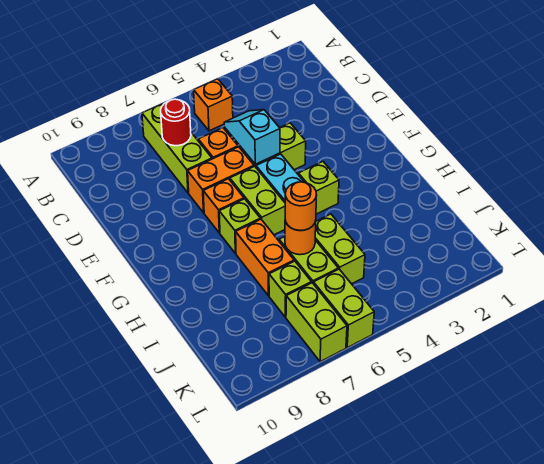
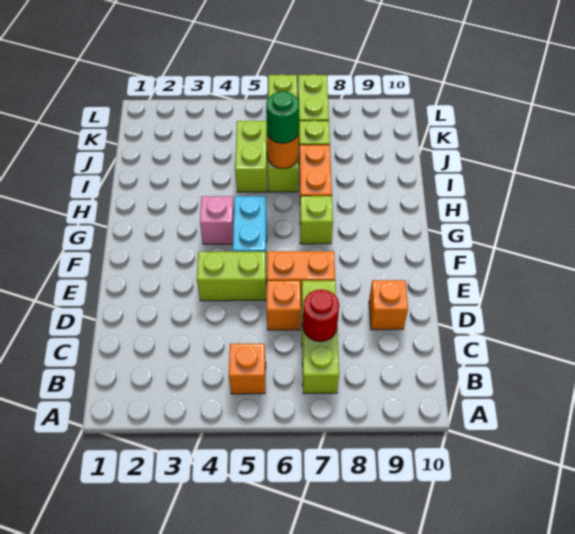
cyan 1x2 slope [224,110,280,164] -> none
lime 1x2 brick [230,166,285,235] -> none
orange 1x1 brick [203,179,244,233] -> orange 1x1 brick moved to [369,280,408,330]
lime 1x1 brick [298,162,339,214] -> pink 1x1 brick [200,196,234,244]
orange 1x1 round brick [285,182,317,230] -> green 1x1 round brick [266,91,299,143]

